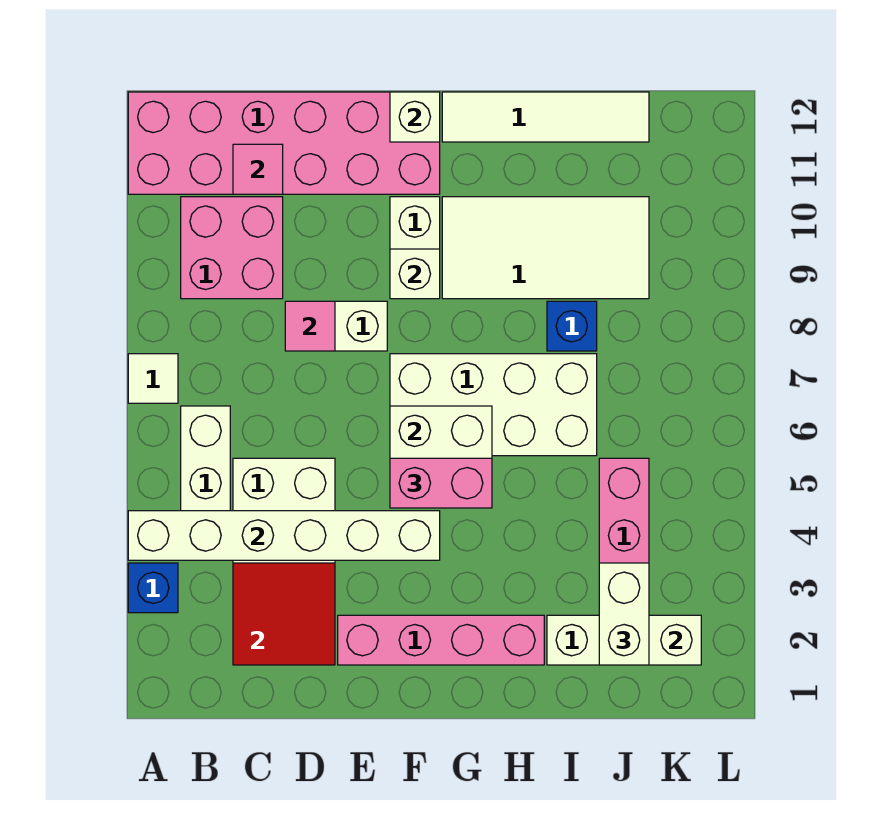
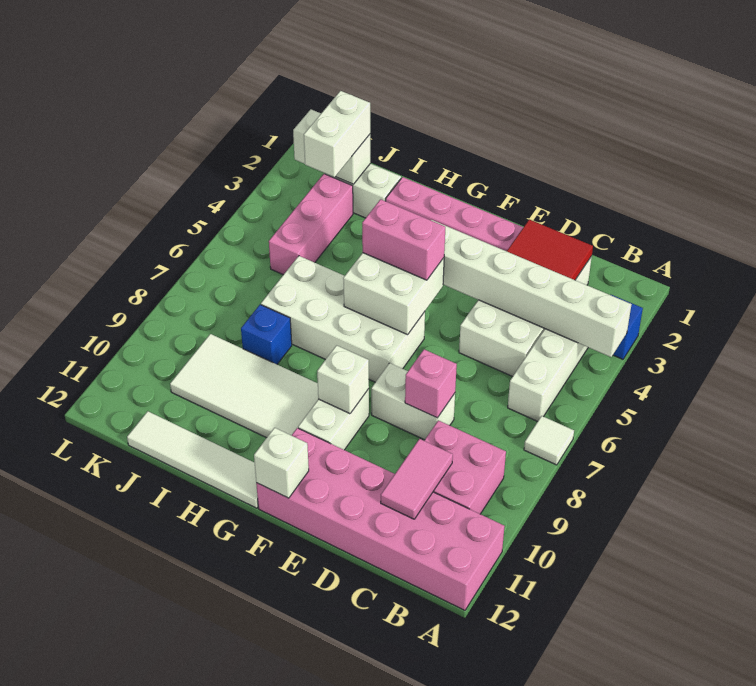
pink 1x1 tile [233,144,283,194] -> pink 1x2 tile [381,439,453,519]
pink 1x1 tile [285,301,335,351] -> pink 1x1 brick [405,349,457,418]

